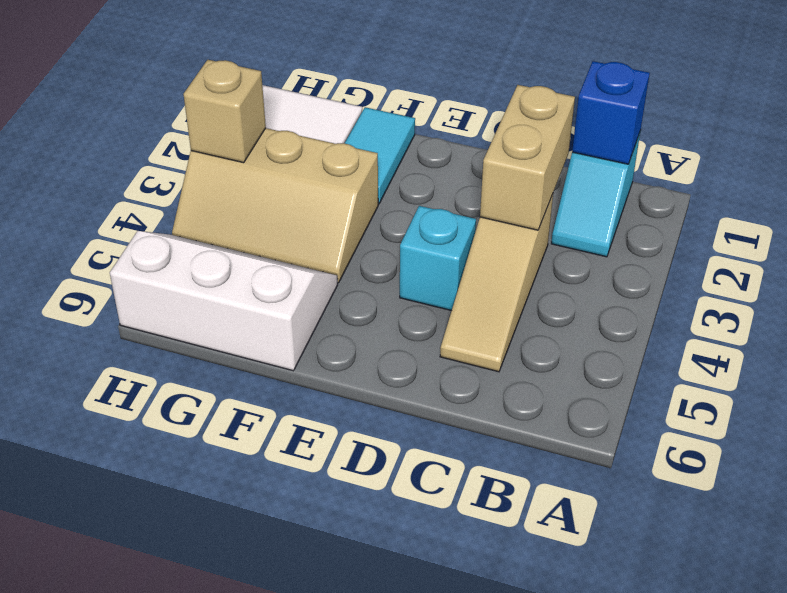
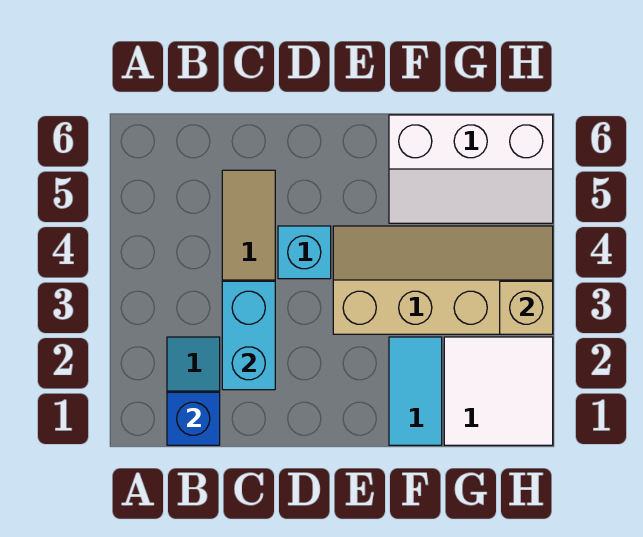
tan 1x2 brick [480,85,575,230] -> cyan 1x2 brick [222,281,275,390]
tan 2x3 slope [172,128,378,283] -> tan 2x4 slope [333,226,553,334]

